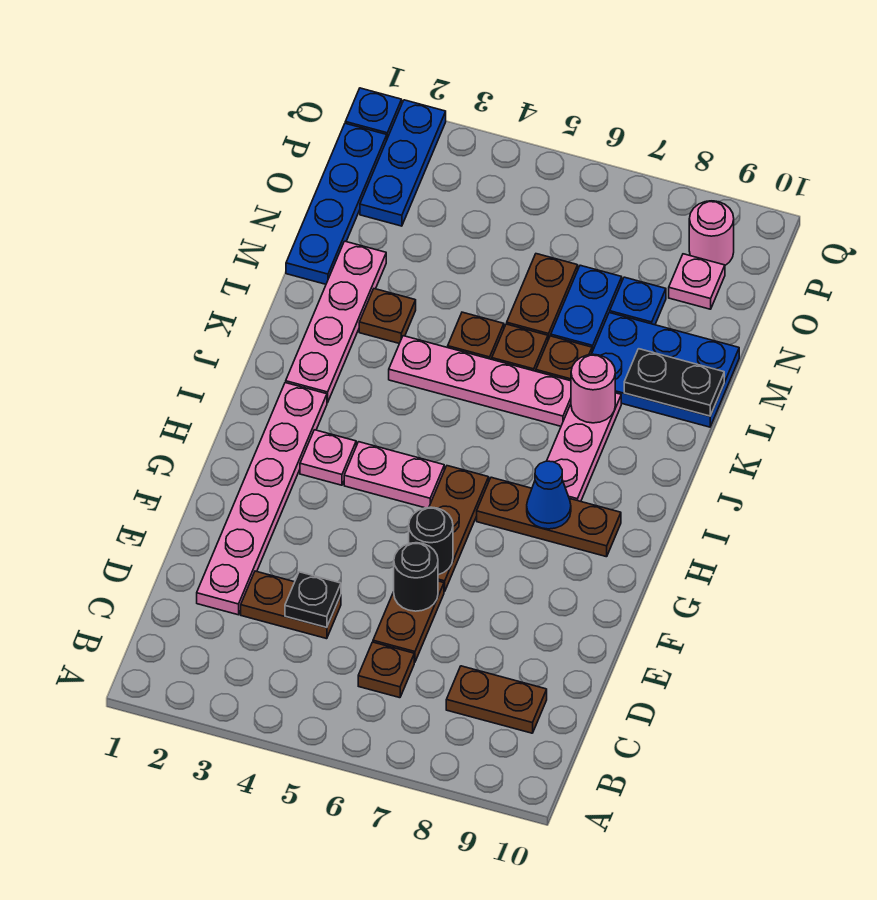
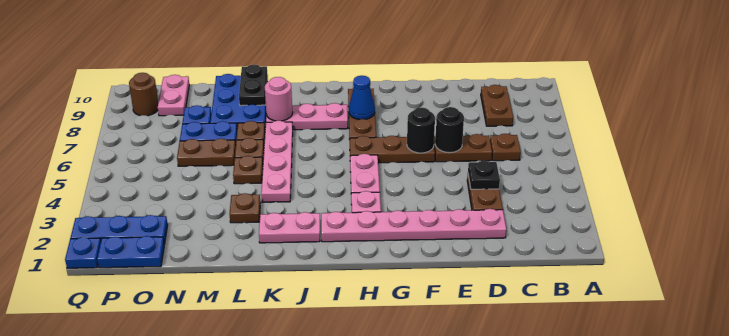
pink 1x4 plate [286,241,386,403] -> pink 1x2 plate [259,212,320,243]
blue 1x4 plate [286,123,387,284] -> blue 1x2 plate [97,236,164,268]
pink 1x1 plate [669,254,725,309] -> pink 1x2 plate [158,75,189,116]
pink 1x1 round brick [689,201,734,265] -> brown 1x1 round brick [129,73,158,116]

